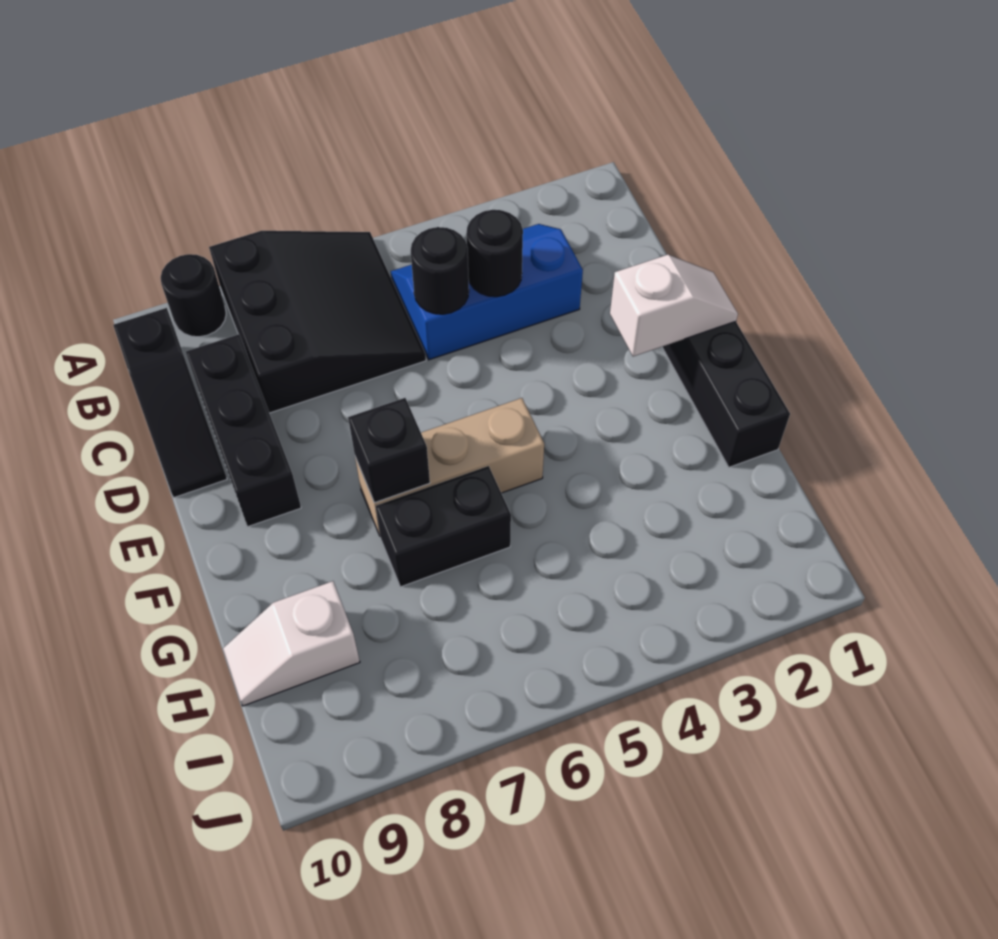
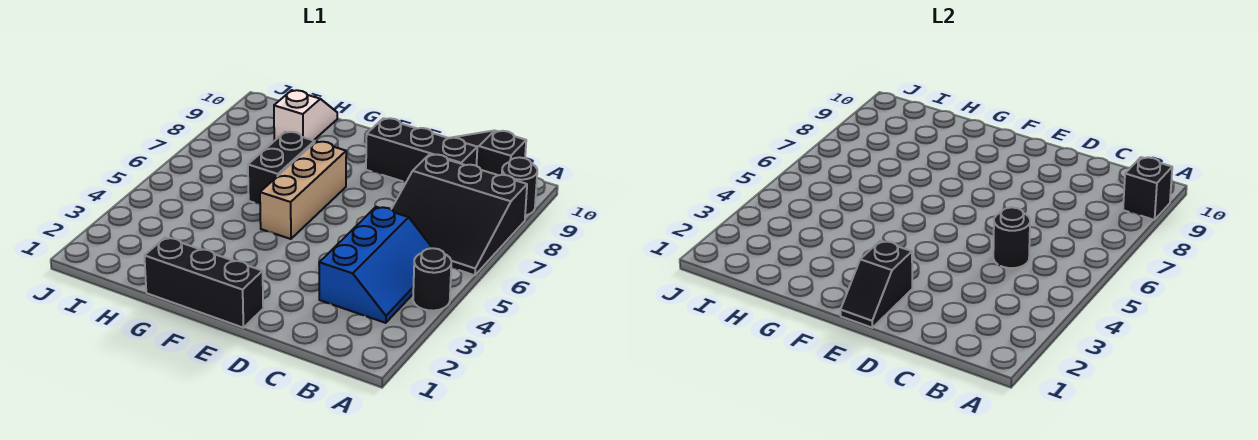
black 1x1 round brick [466,210,523,297] -> black 1x1 round brick moved to [413,248,451,311]
white 1x2 slope [610,255,738,357] -> black 1x2 slope [841,241,912,328]
black 1x1 brick [348,398,430,503] -> black 1x1 brick moved to [1123,157,1172,220]

